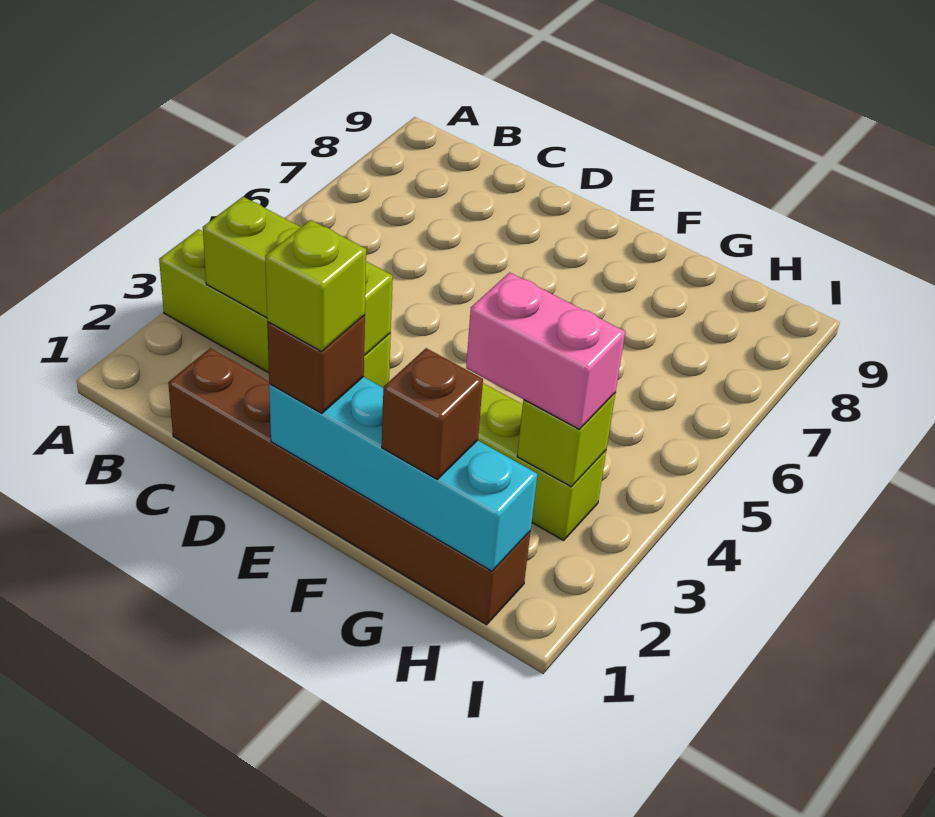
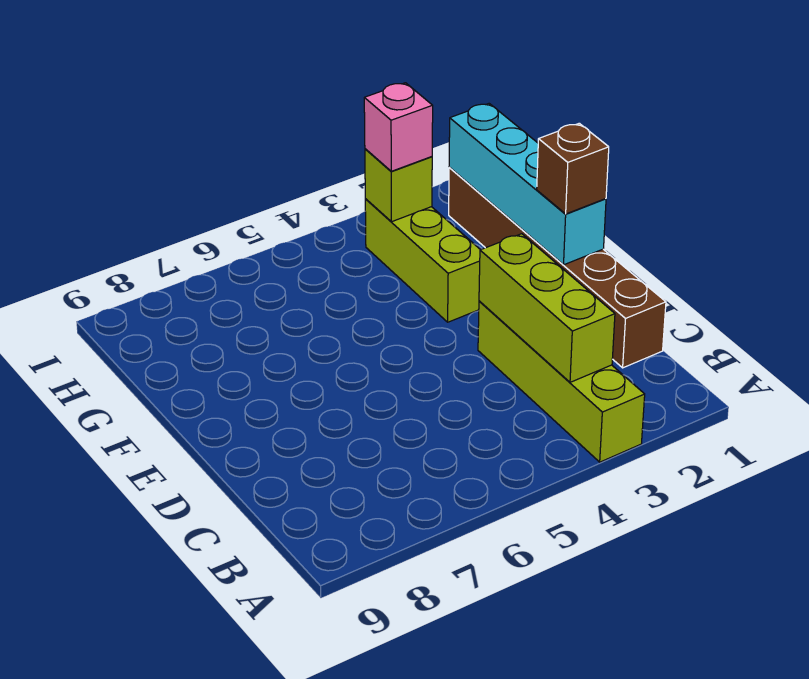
lime 1x1 brick [265,220,366,351] -> none
brown 1x1 brick [382,348,483,479] -> none
pink 1x2 brick [466,272,625,429] -> pink 1x1 brick [364,83,433,171]

